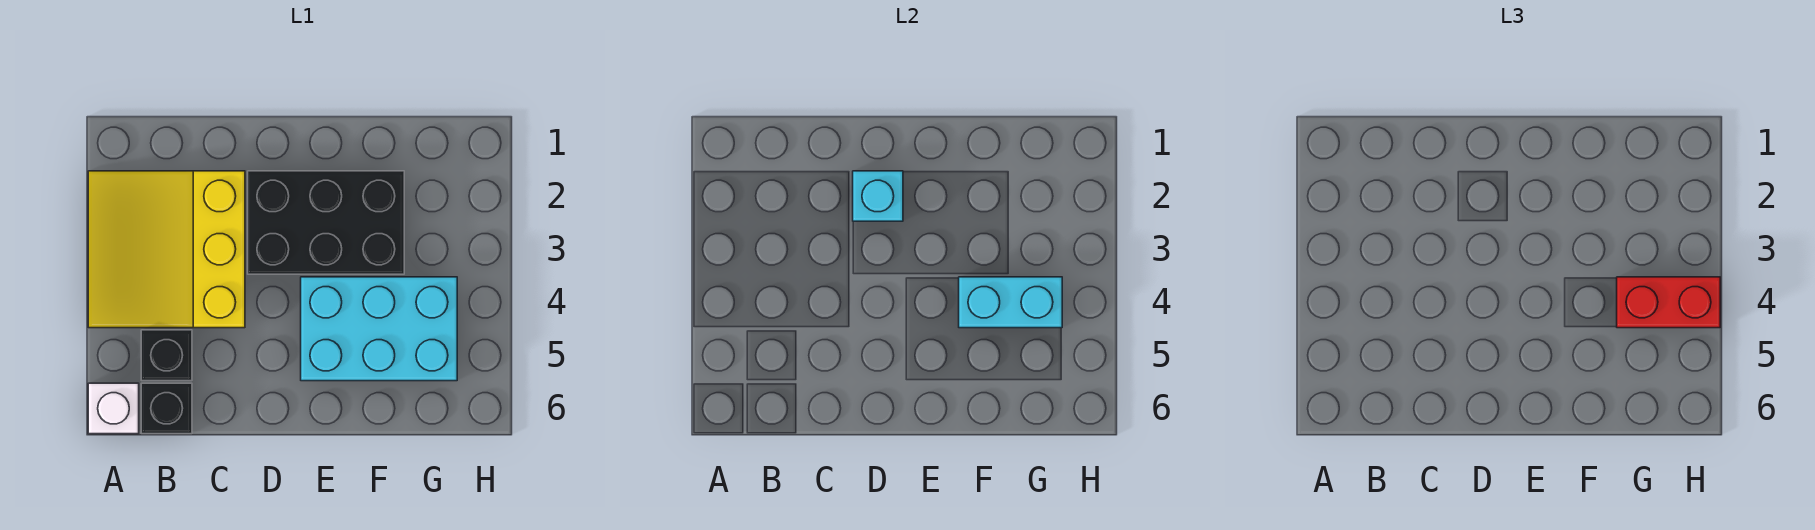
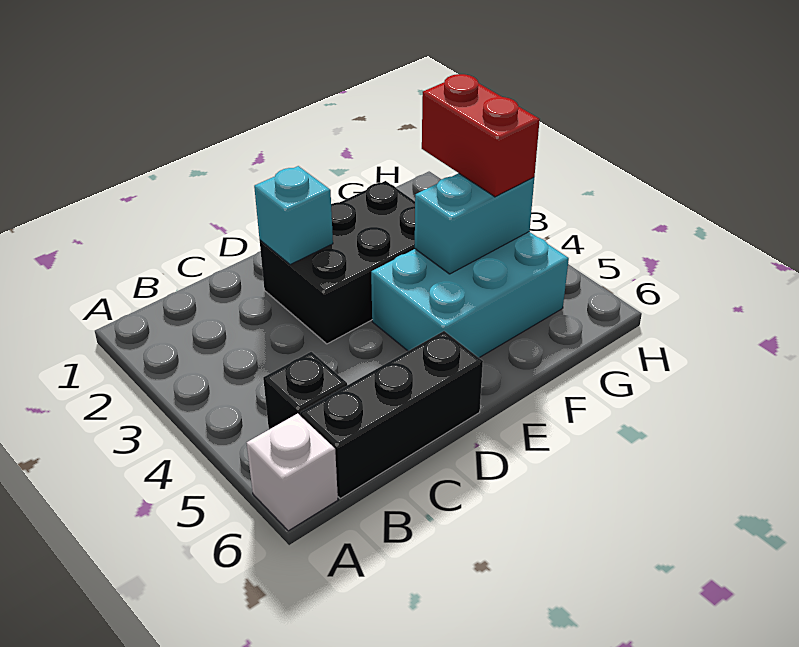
yellow 3x3 slope [88,171,245,328] -> none
black 1x1 brick [141,383,192,434] -> black 1x3 brick [300,331,483,499]
red 1x2 brick [1617,277,1720,328] -> red 1x2 brick turned to [422,74,540,197]

